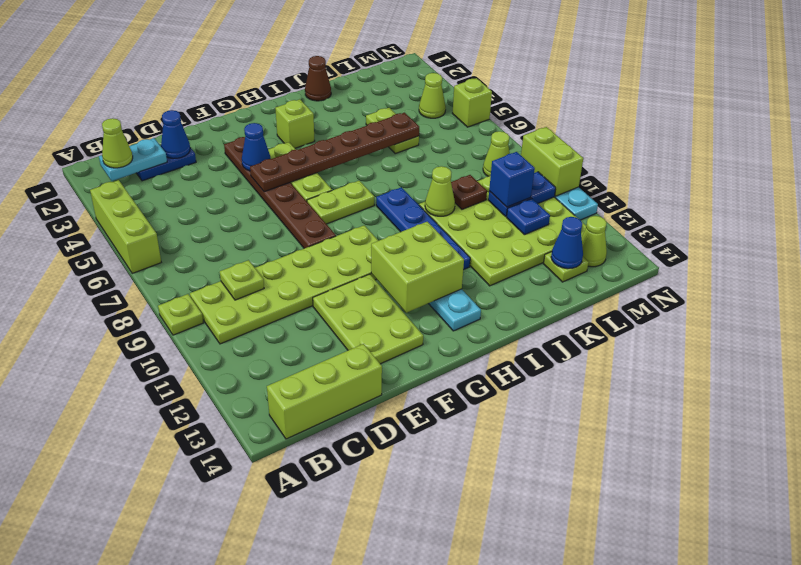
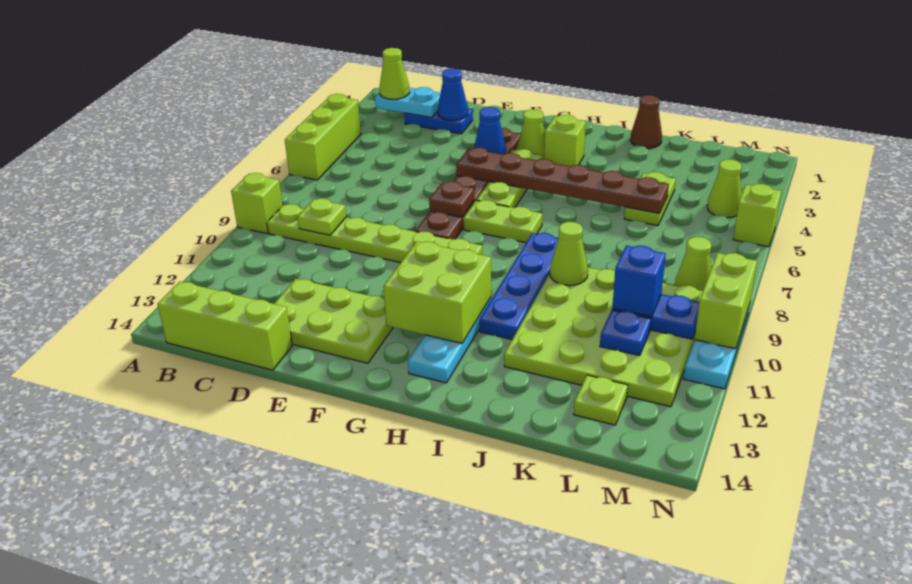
lime 1x1 plate [158,294,203,335] -> lime 1x1 brick [231,173,282,233]
lime 2x6 plate [190,225,378,344] -> lime 1x6 plate [267,204,482,263]
lime 2x3 plate [313,274,423,364] -> lime 2x3 plate turned to [274,279,393,363]
brown 1x1 plate [451,175,487,209] -> brown 1x1 plate moved to [429,181,474,217]
blue 1x1 cone [551,217,583,269] -> none
lime 1x1 cone [582,216,607,267] -> lime 1x1 cone moved to [517,109,545,159]

